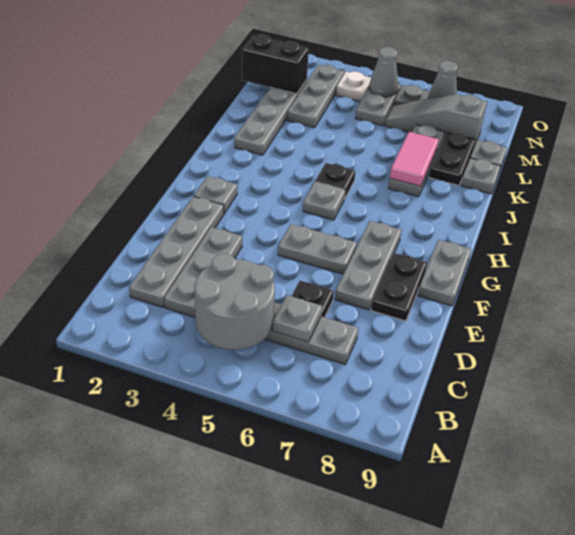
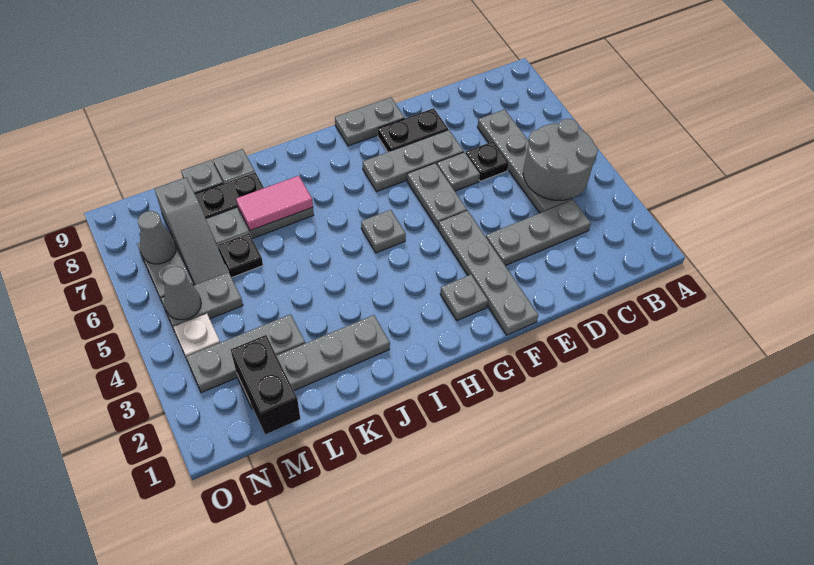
grey 1x4 plate [129,196,224,307] -> grey 1x4 plate turned to [438,211,538,335]
grey 1x1 plate [273,295,322,342] -> grey 1x1 plate moved to [437,152,480,191]
black 1x1 plate [315,163,355,199] -> black 1x1 plate moved to [217,233,263,278]

